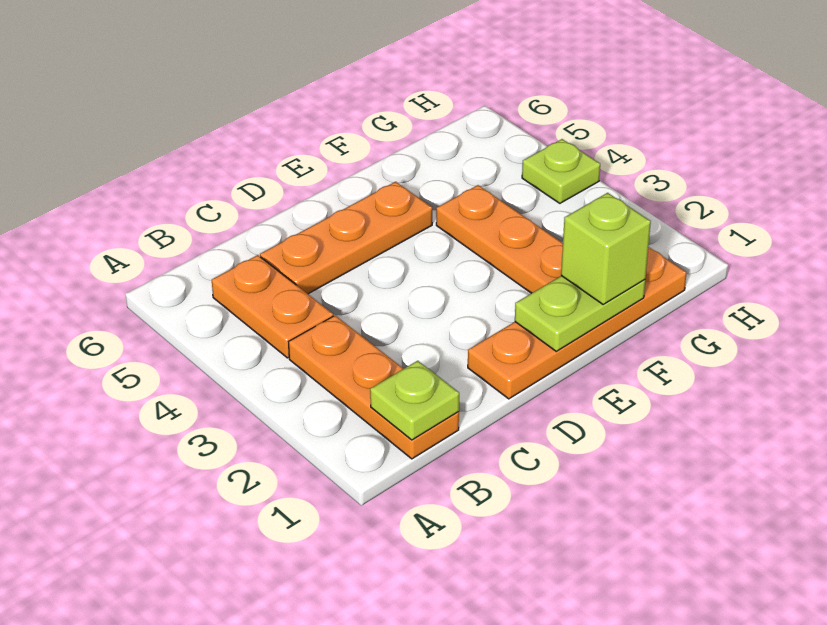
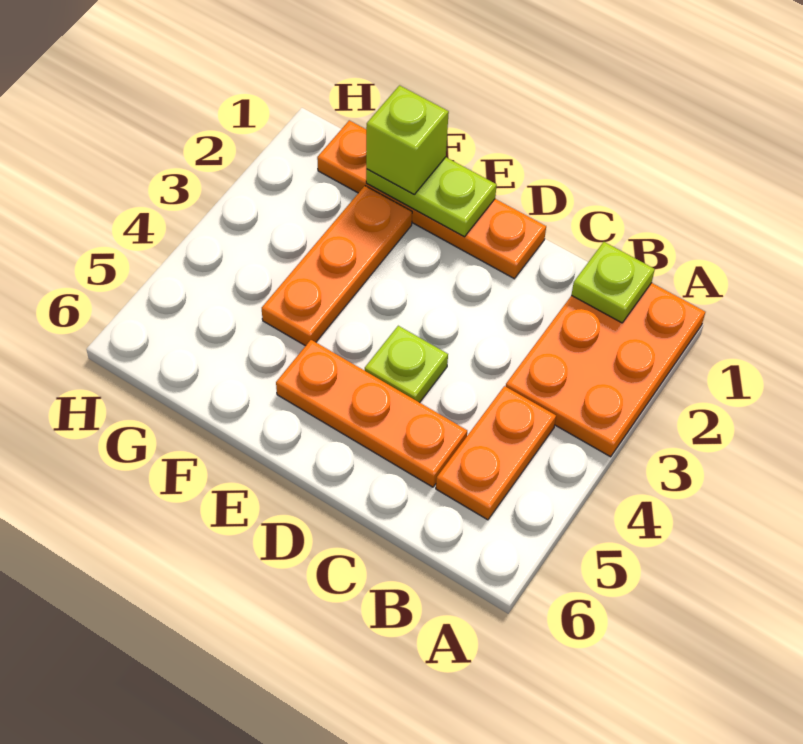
orange 1x3 plate [289,316,459,459] -> orange 2x3 plate [506,283,705,457]
lime 1x1 plate [522,139,600,203] -> lime 1x1 plate moved to [365,326,448,403]

